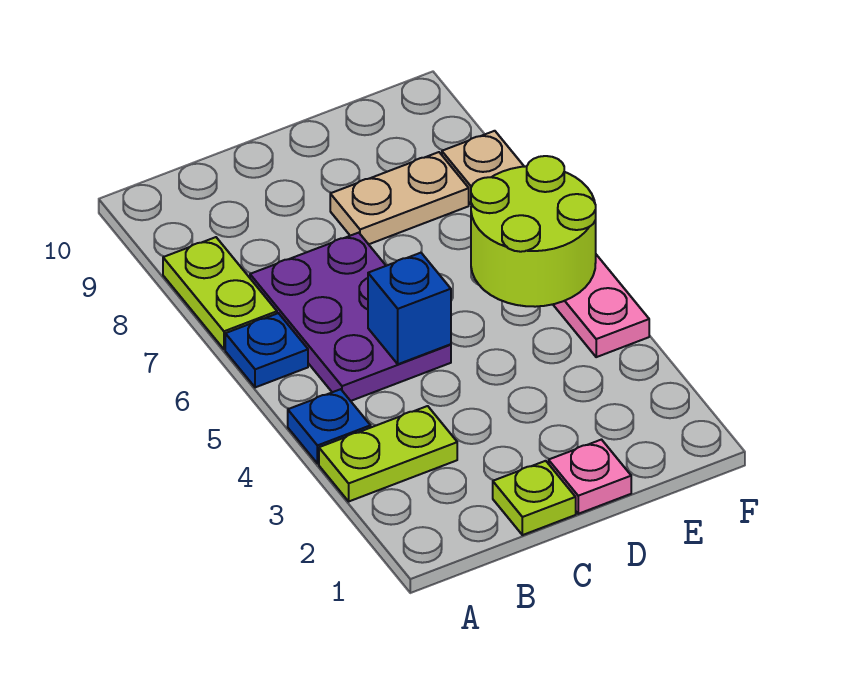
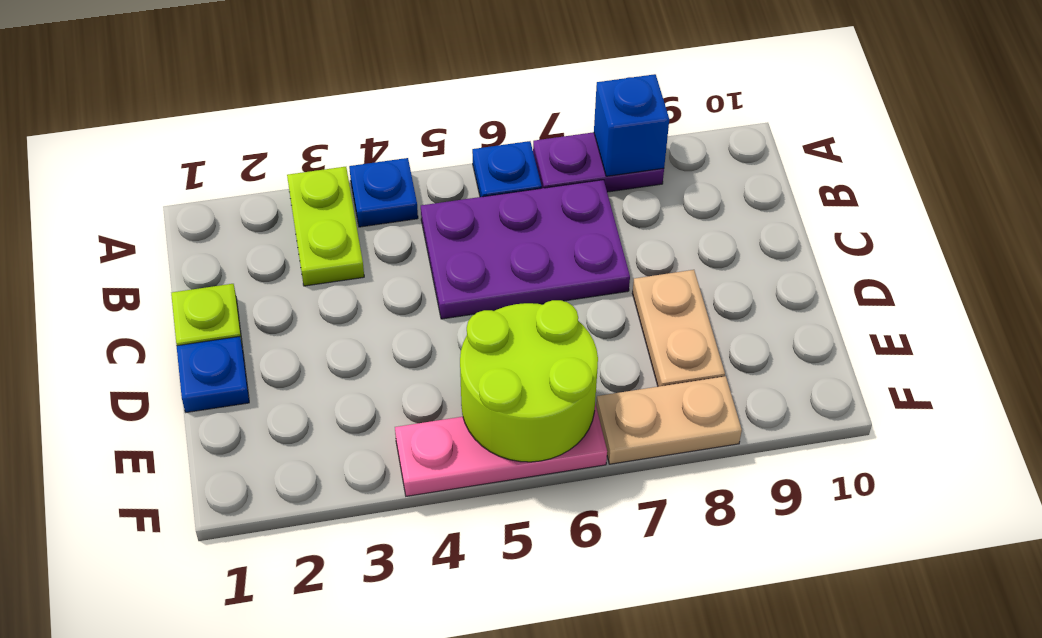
lime 1x2 plate [163,237,277,349] -> purple 1x2 plate [533,132,664,192]
blue 1x1 brick [368,253,451,364] -> blue 1x1 brick moved to [594,74,669,176]
pink 1x1 plate [549,440,631,514] -> blue 1x1 plate [177,336,249,412]

